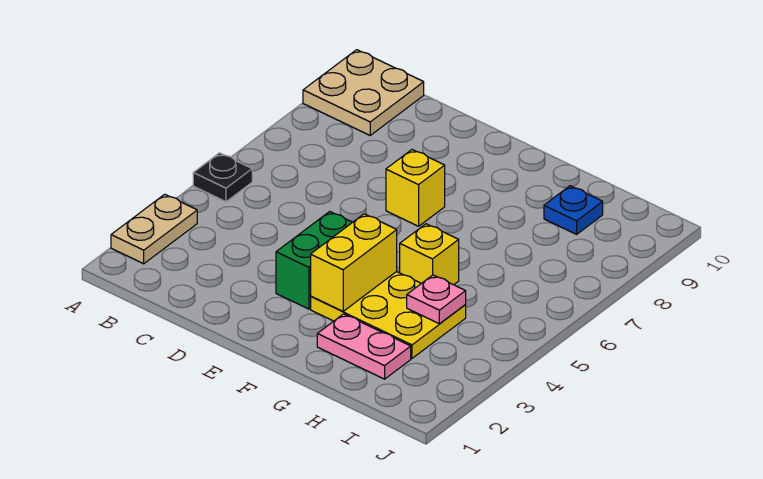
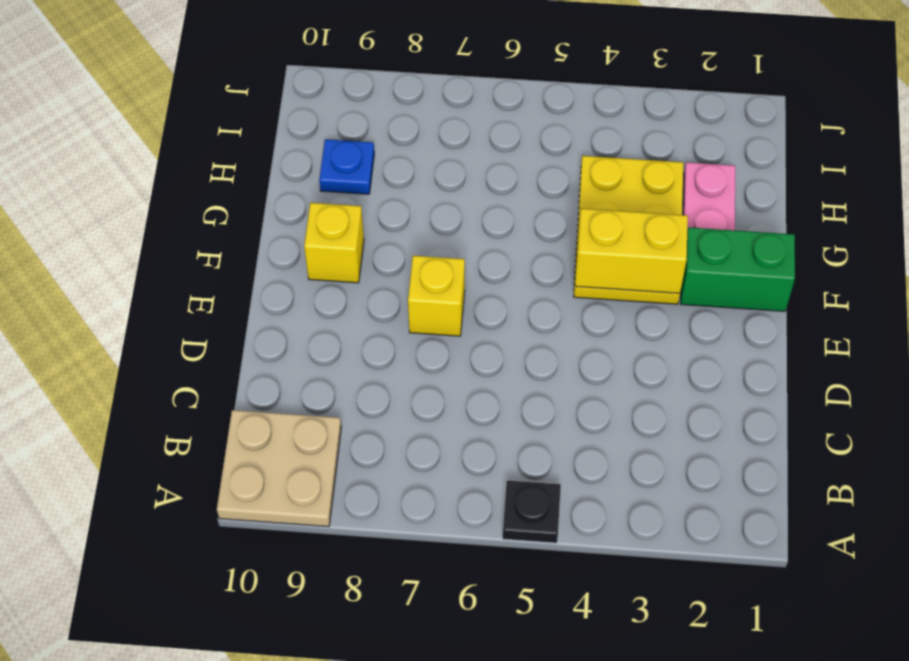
tan 1x2 plate [111,194,197,264] -> none
green 1x2 brick [276,211,352,309] -> green 1x2 brick moved to [681,227,795,311]
yellow 1x1 brick [400,224,459,285] -> yellow 1x1 brick moved to [304,203,364,283]
pink 1x1 plate [407,275,466,324] -> none

